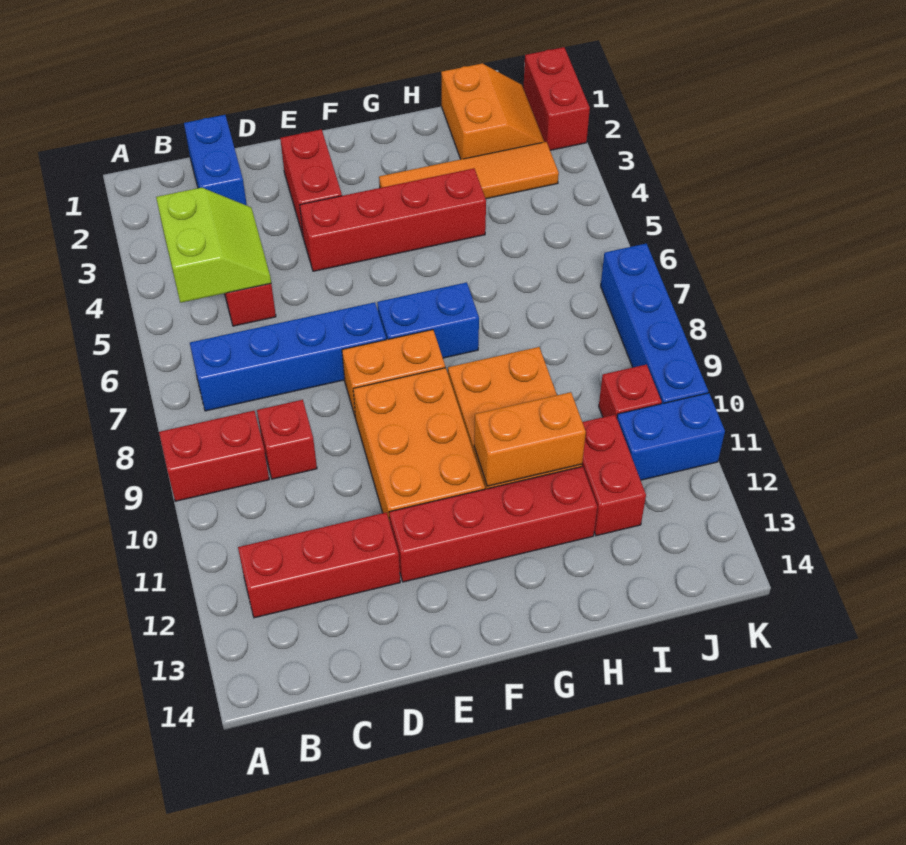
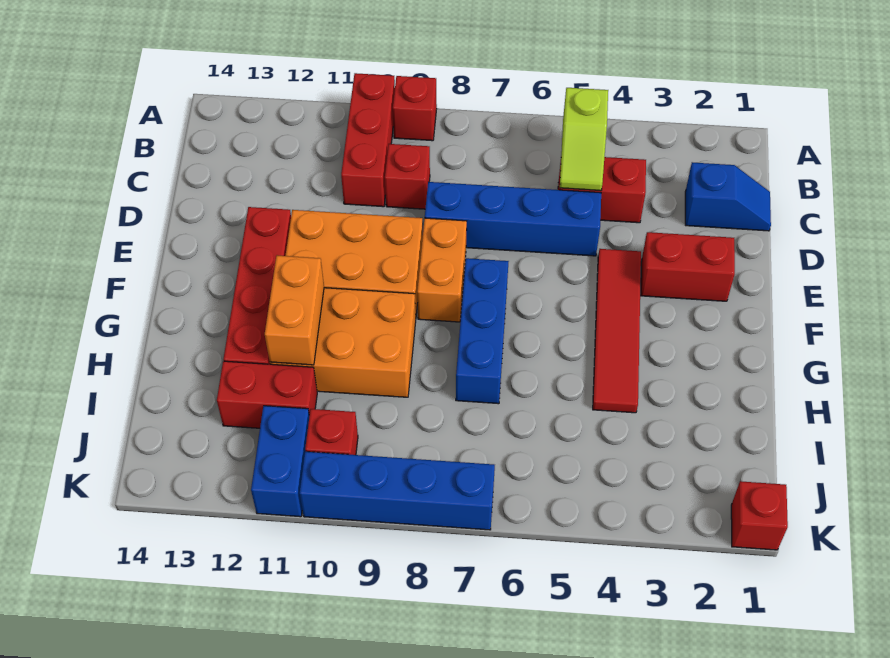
red 1x2 brick [159,411,269,501] -> red 1x1 brick [393,76,437,141]
lime 2x2 slope [156,187,271,303] -> lime 1x2 slope [560,88,608,191]
blue 1x4 brick [190,302,386,411] -> blue 1x4 brick turned to [425,182,601,256]
red 1x3 brick [238,512,400,618] -> red 1x3 brick moved to [341,73,395,207]
blue 1x2 brick [184,115,247,205] -> blue 1x2 slope [685,162,771,231]
red 1x4 brick [300,169,486,271] -> red 1x4 tile [593,249,641,413]
blue 1x2 brick [377,282,479,358] -> blue 1x3 brick [456,258,509,404]
orange 1x4 tile [379,142,559,199] -> none
orange 2x2 slope [441,64,544,159] -> none
red 1x2 brick [523,47,590,150] -> red 1x1 brick [731,481,788,550]

